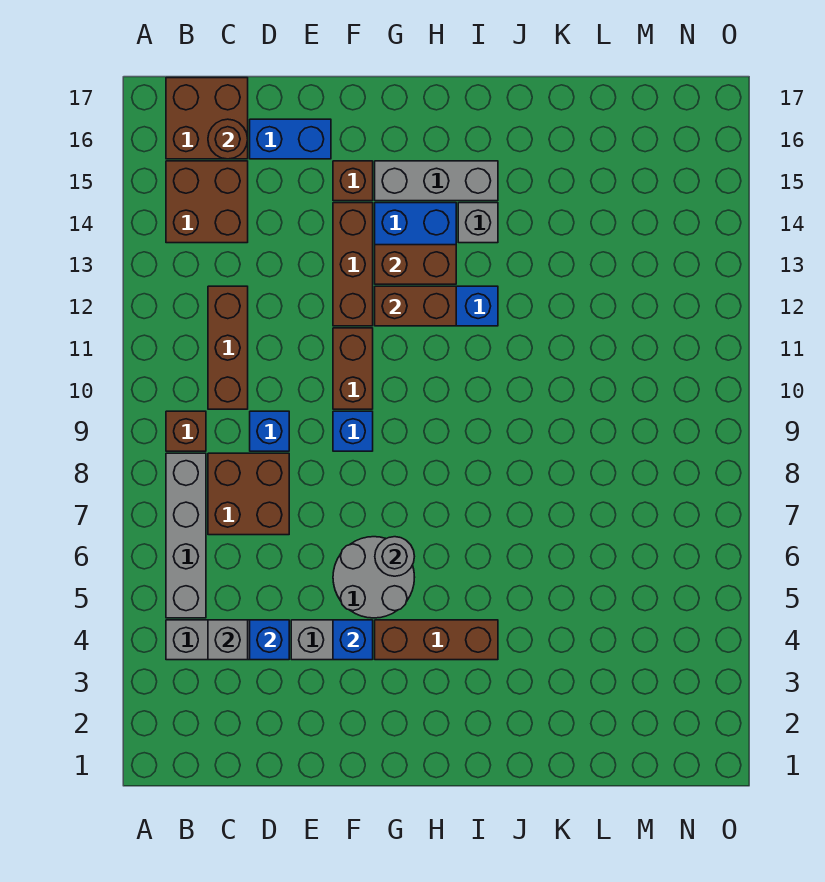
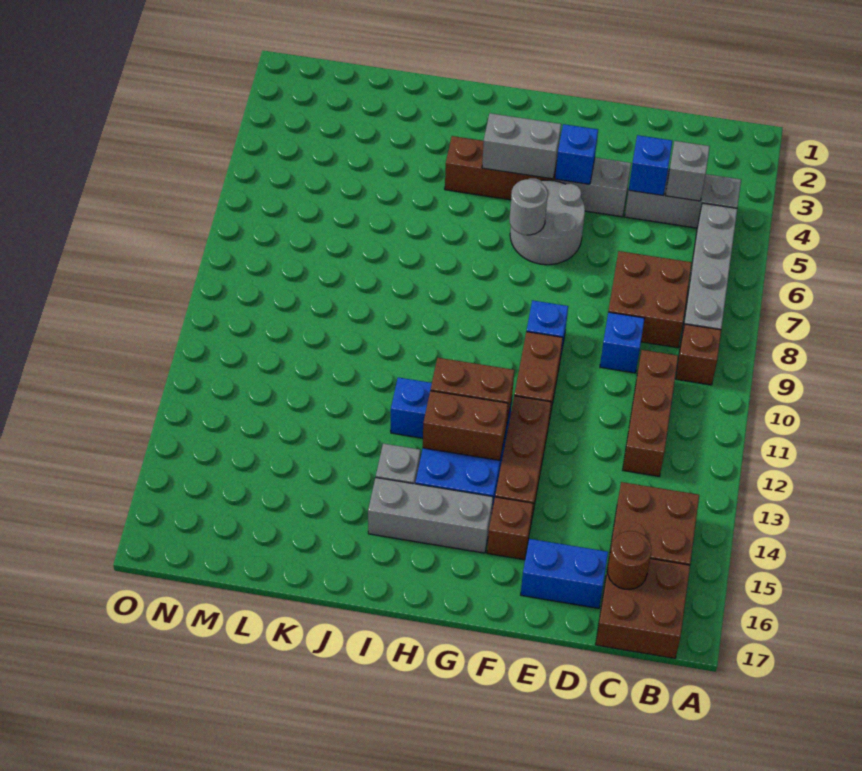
none -> grey 1x2 brick [482,113,561,179]

